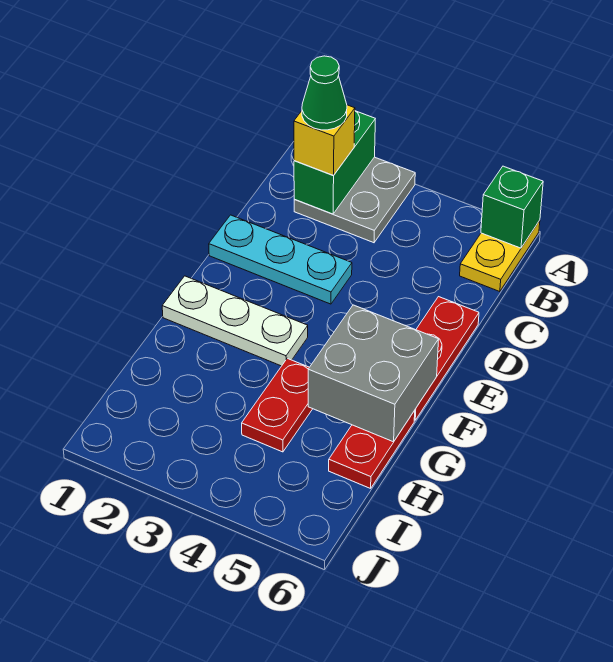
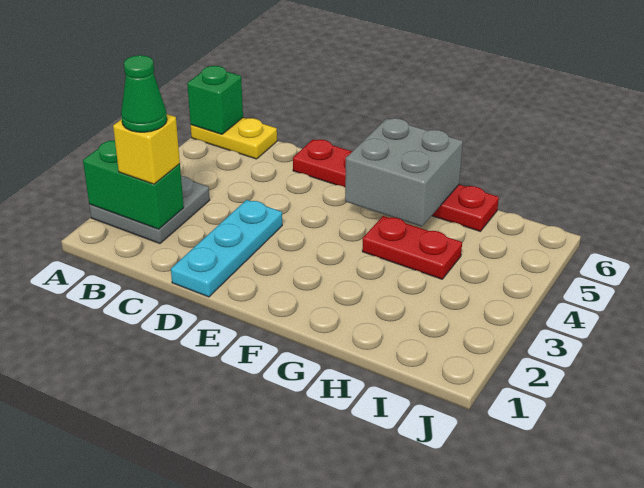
white 1x3 plate [162,276,308,366] -> none

